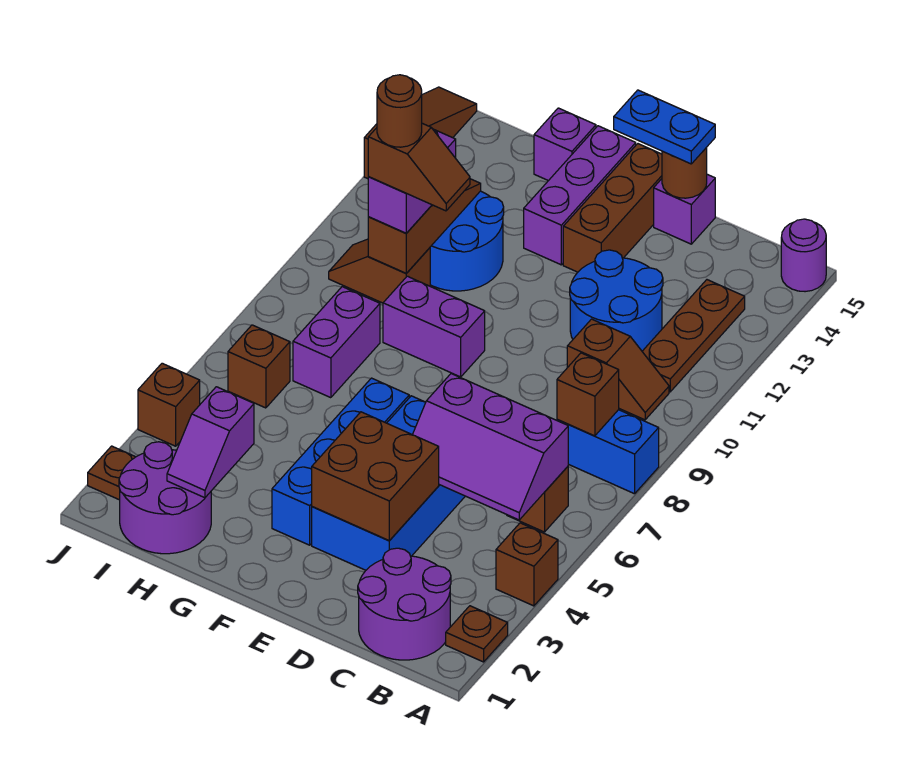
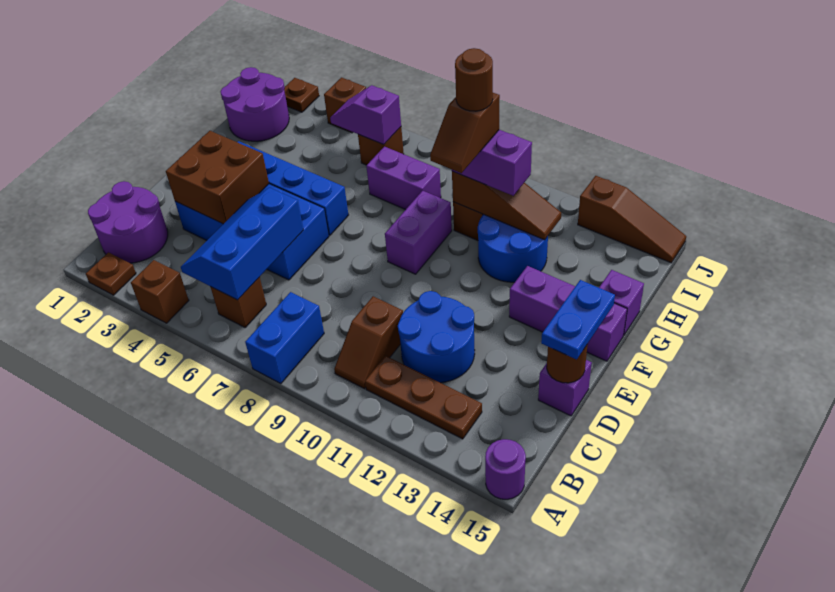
purple 2x3 slope [413,374,568,520] -> blue 2x3 slope [181,188,303,300]
brown 1x1 brick [557,353,619,436] -> none
brown 1x3 brick [563,144,662,272] -> none
purple 1x2 slope [167,387,254,498] -> purple 1x2 slope moved to [330,85,401,144]

